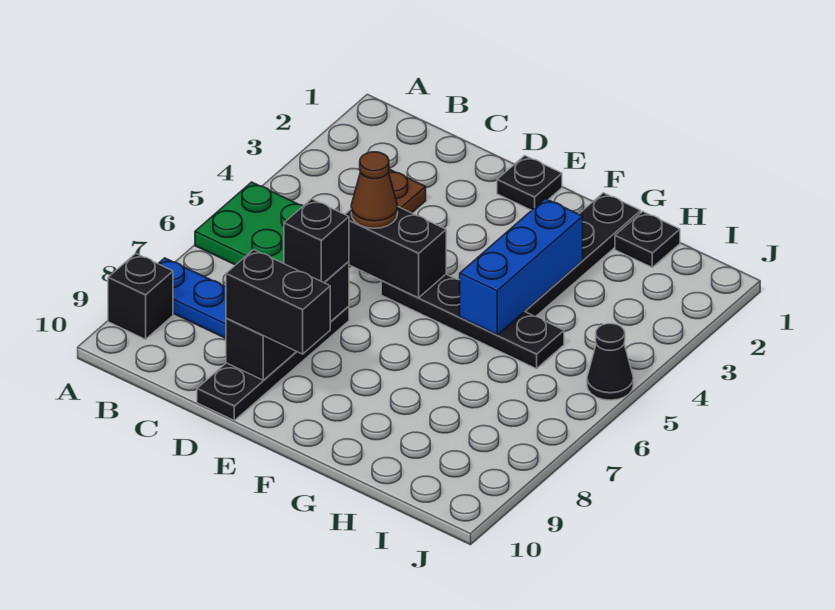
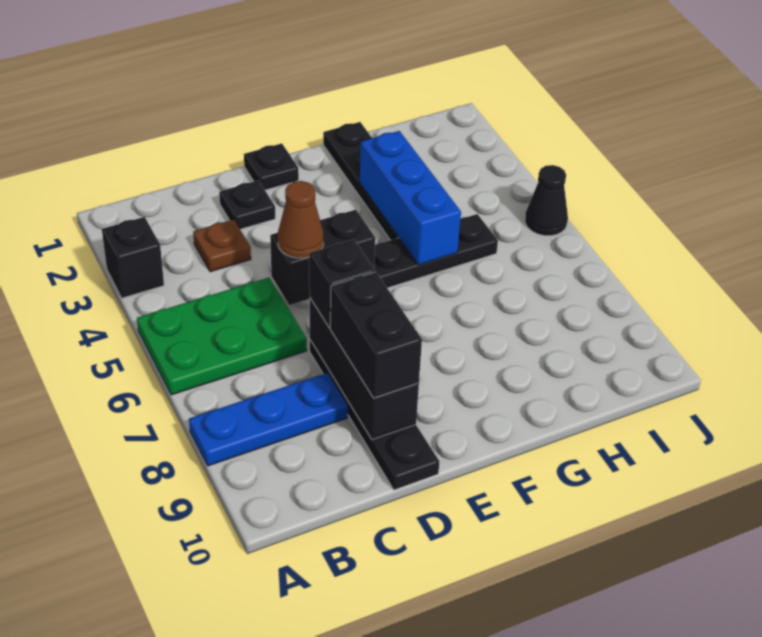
black 1x1 brick [108,253,173,339] -> black 1x1 brick moved to [102,217,164,298]
black 1x2 brick [226,250,330,354] -> black 1x2 brick turned to [330,272,422,398]
black 1x1 plate [615,211,680,267] -> black 1x1 plate moved to [219,181,275,229]

